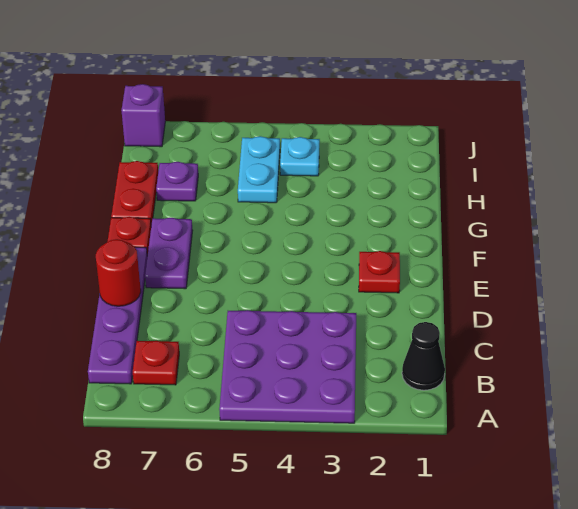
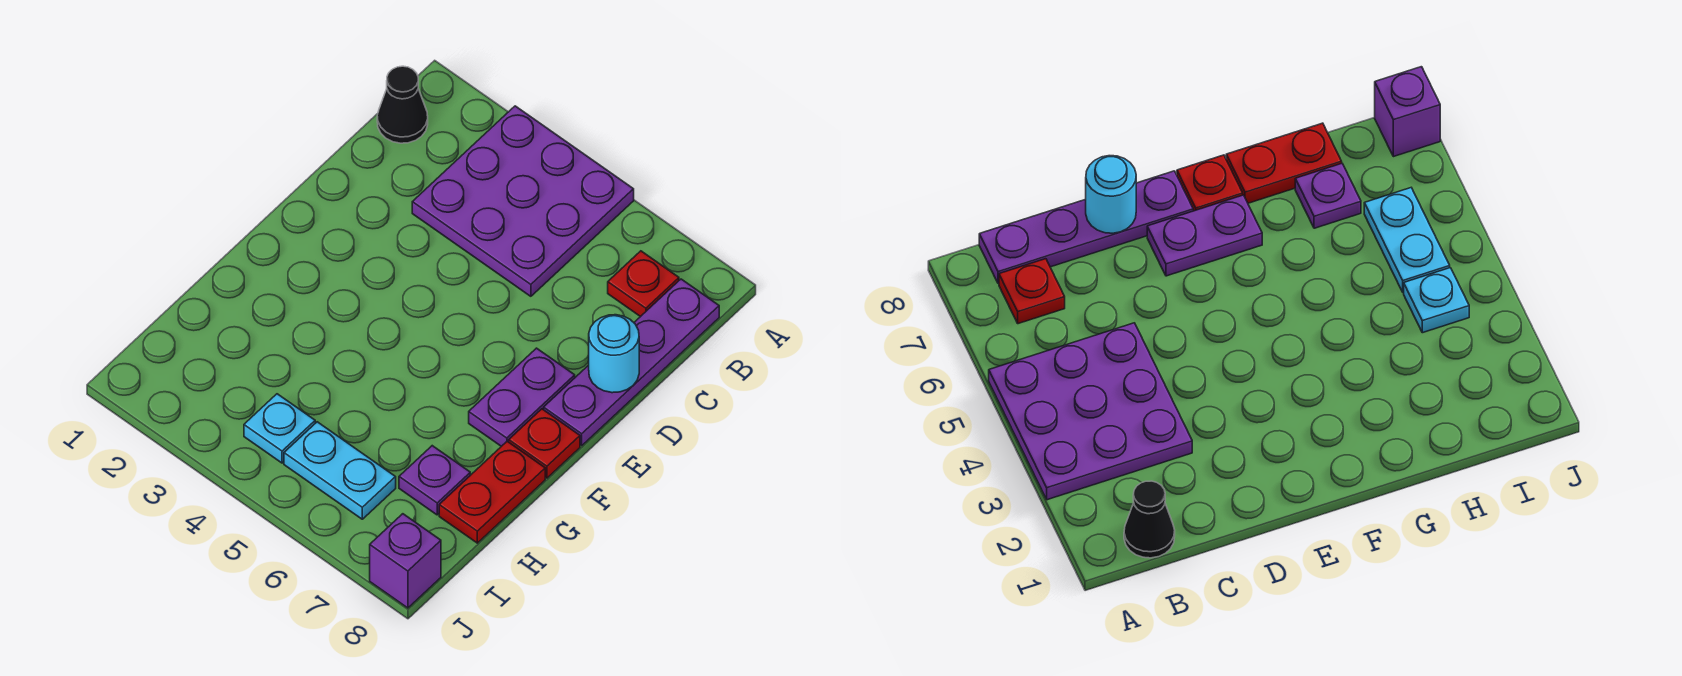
red 1x1 round brick [96,239,141,306] -> cyan 1x1 round brick [589,315,639,393]
red 1x1 plate [359,251,400,293] -> none
cyan 1x2 plate [238,136,280,203] -> cyan 1x2 plate turned to [284,422,396,519]

